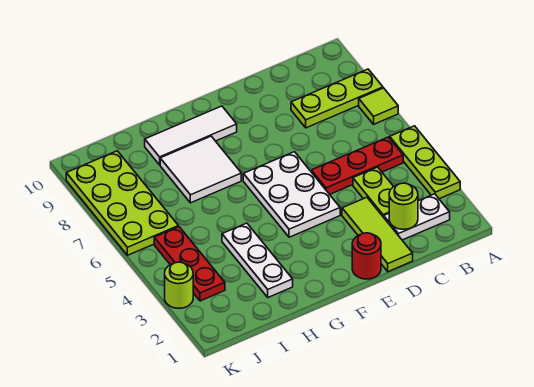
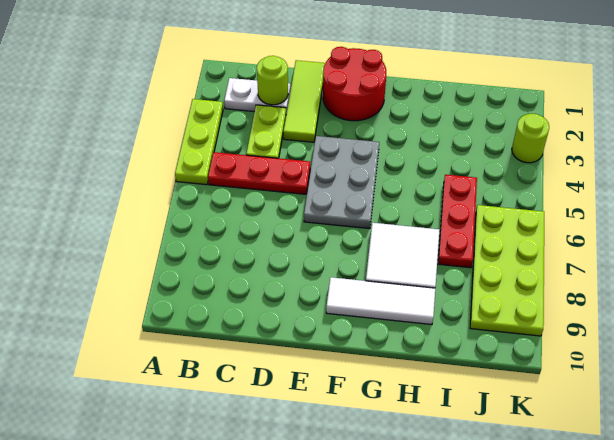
lime 1x1 tile [359,88,398,124] -> none
lime 1x3 plate [291,69,383,128] -> none
red 1x1 round brick [352,233,381,279] -> red 2x2 round brick [323,47,386,121]
white 2x3 plate [243,152,340,237] -> grey 2x3 plate [304,136,379,229]
white 1x3 plate [222,223,293,297] -> none
red 1x3 plate [154,227,225,301] -> red 1x3 plate moved to [438,175,477,268]

